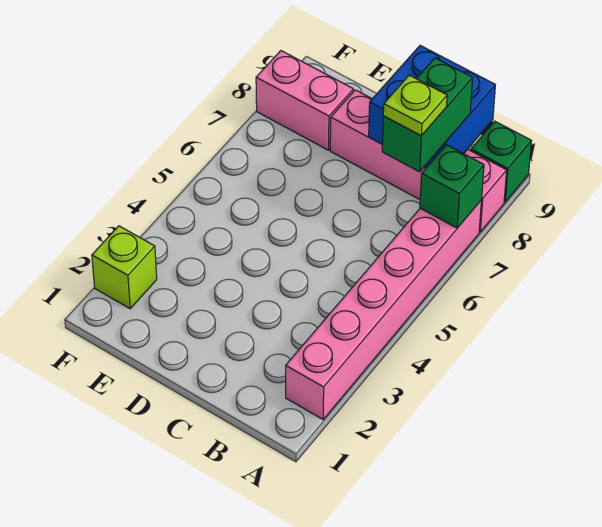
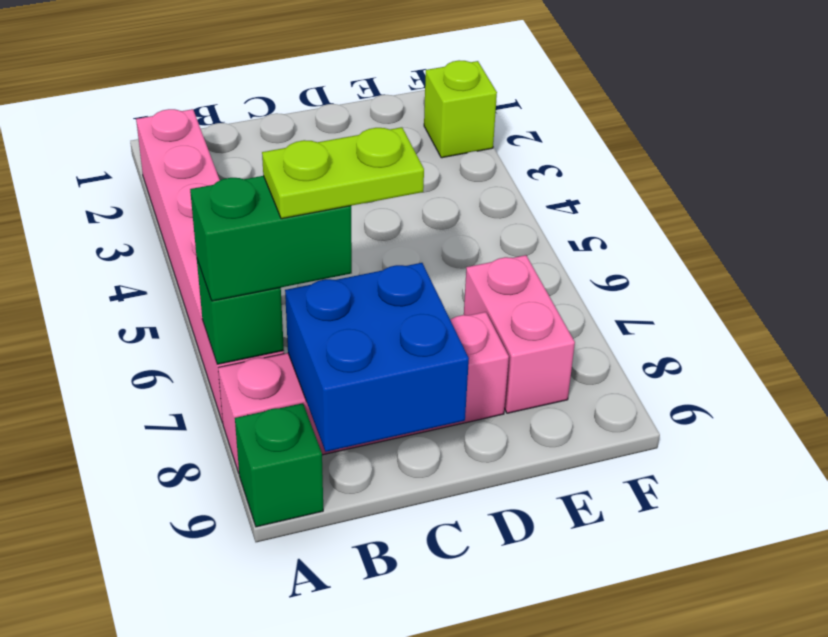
green 1x2 brick [382,58,473,172] -> green 1x2 brick turned to [190,176,352,301]
lime 1x1 plate [383,75,447,136] -> lime 1x2 plate [262,127,424,219]
pink 1x2 brick [256,51,353,150] -> pink 1x2 brick turned to [464,255,575,413]

